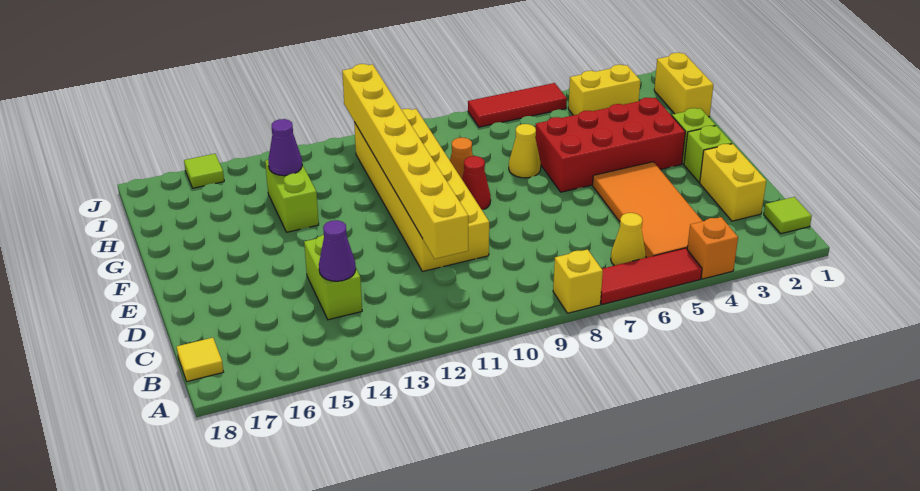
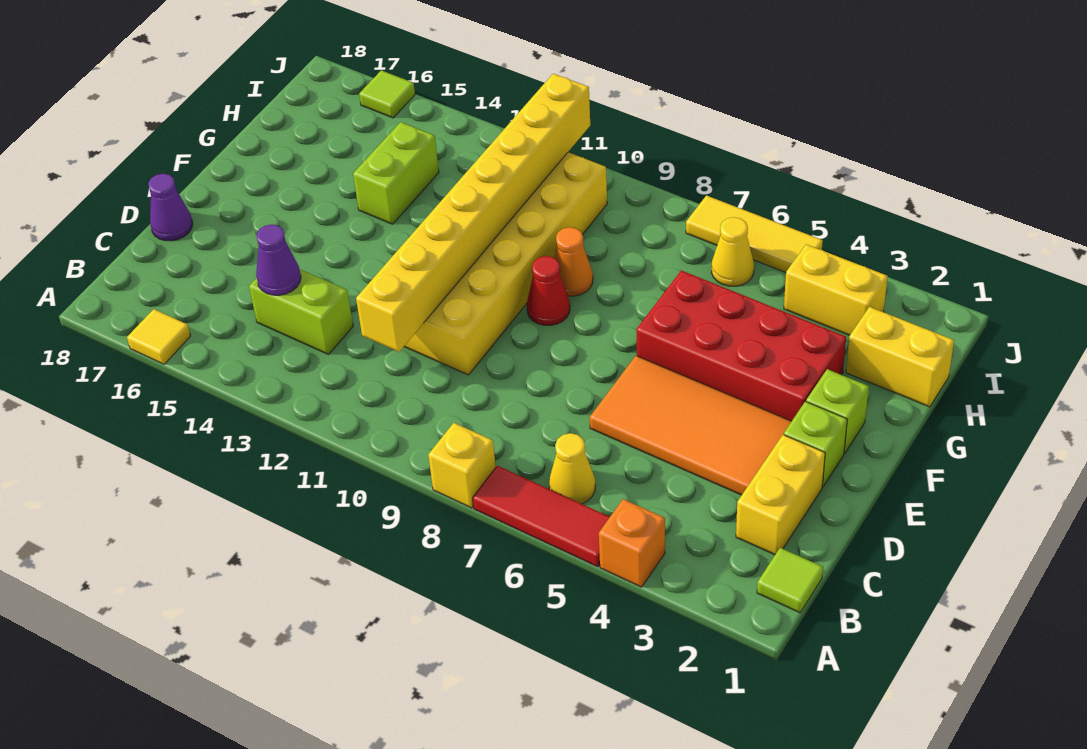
orange 2x4 tile [593,162,702,257] -> orange 2x4 tile turned to [590,356,792,495]
yellow 1x1 tile [177,338,224,381] -> yellow 1x1 tile moved to [127,309,191,364]
lime 1x2 brick [304,235,362,320] -> lime 1x2 brick turned to [249,269,353,354]
yellow 1x1 cone [509,124,541,178] -> yellow 1x1 cone moved to [711,217,754,286]
yellow 1x2 brick [654,53,713,117] -> yellow 1x2 brick turned to [846,307,954,407]
purple 1x1 cone [268,119,302,176] -> purple 1x1 cone moved to [148,174,193,241]
red 1x3 tile [468,83,567,127] -> yellow 1x3 tile [686,195,823,273]

